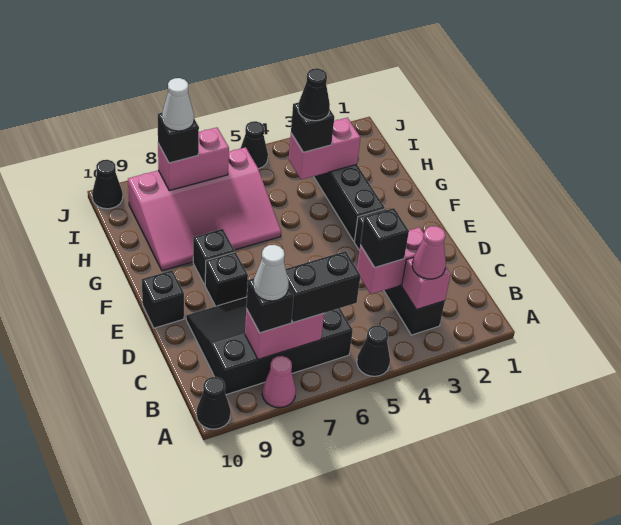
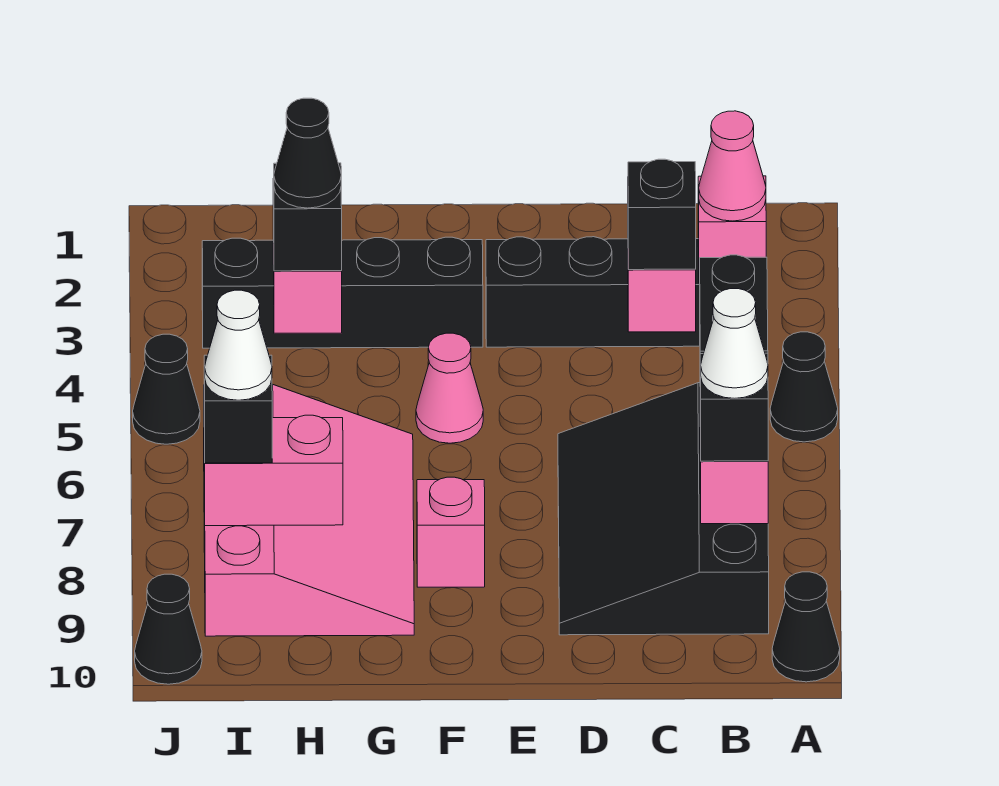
pink 1x1 cone [262,356,296,408] -> pink 1x1 cone moved to [416,333,483,443]
black 1x1 brick [205,252,248,306] -> none
black 1x1 brick [142,270,184,328] -> none
black 1x1 brick [193,229,235,285] -> pink 1x1 brick [417,477,485,587]
pink 1x2 brick [158,128,229,191] -> pink 1x2 brick turned to [204,415,343,526]

